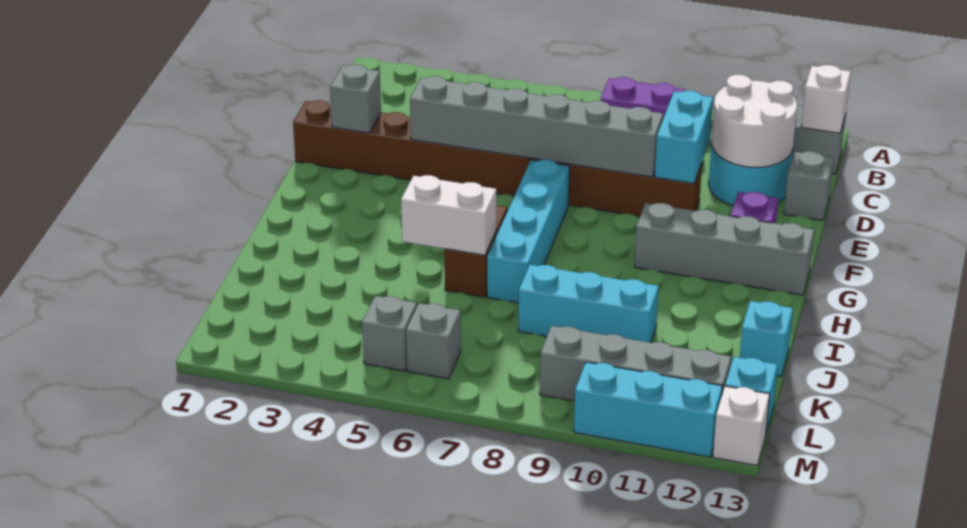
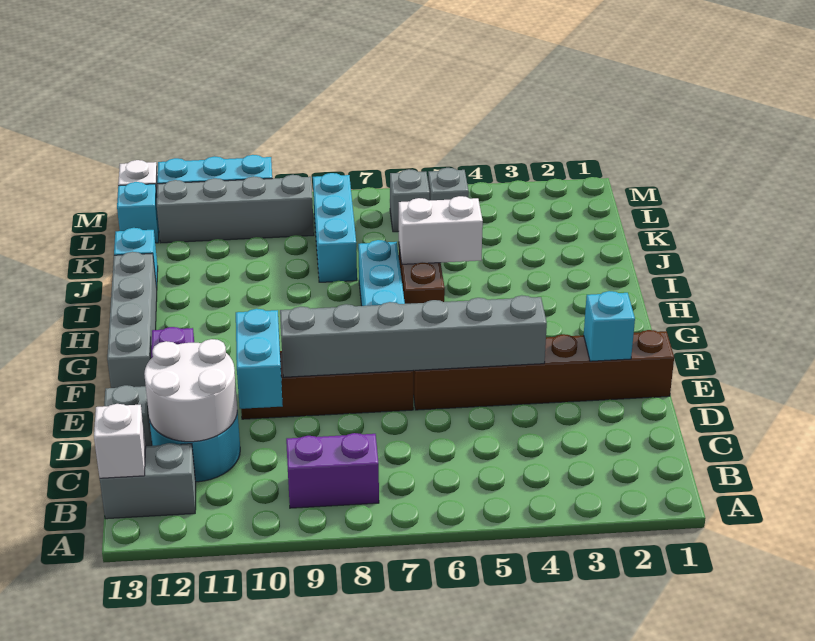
grey 1x1 brick [330,65,381,133] -> cyan 1x1 brick [584,291,635,361]
grey 1x4 brick [634,203,814,295] -> grey 1x4 brick turned to [107,252,157,388]
cyan 1x3 brick [518,265,659,343] -> cyan 1x3 brick turned to [313,173,357,282]

